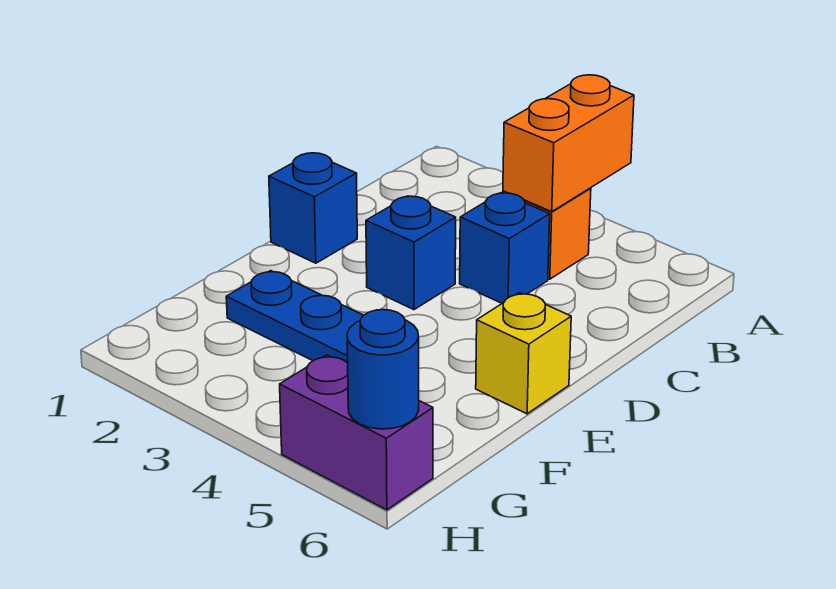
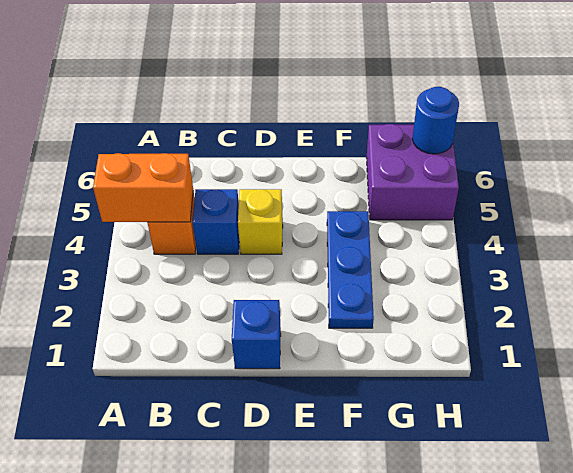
blue 1x1 brick [366,196,456,310] -> none
yellow 1x1 brick [476,293,571,414] -> yellow 1x1 brick moved to [238,189,283,254]
purple 1x2 brick [280,355,433,510] -> purple 2x2 brick [366,124,459,220]

